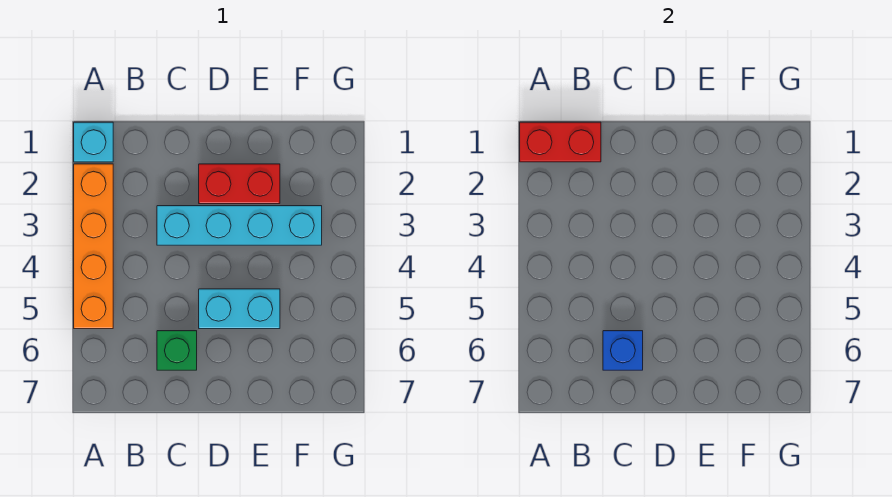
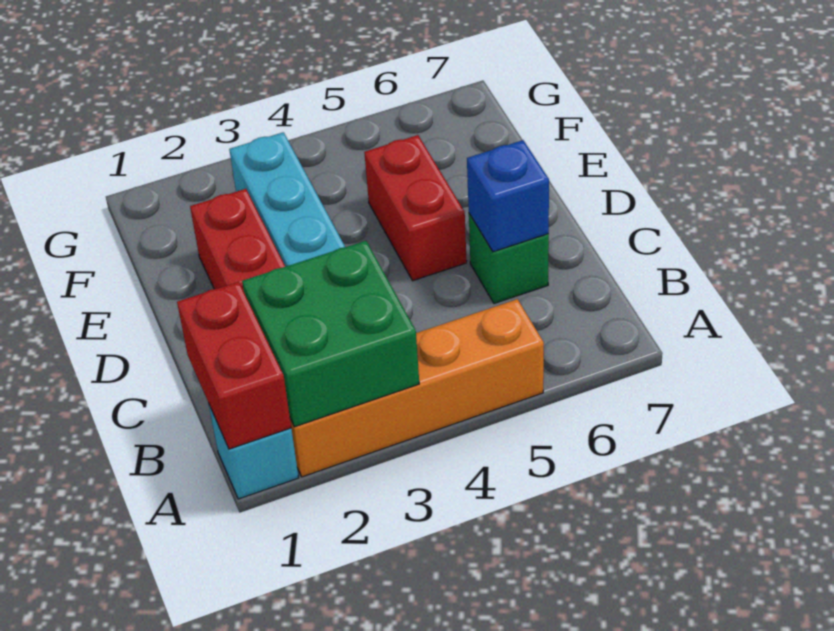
none -> green 2x2 brick [242,241,419,427]
cyan 1x2 brick [199,289,280,329] -> red 1x2 brick [364,135,467,281]

